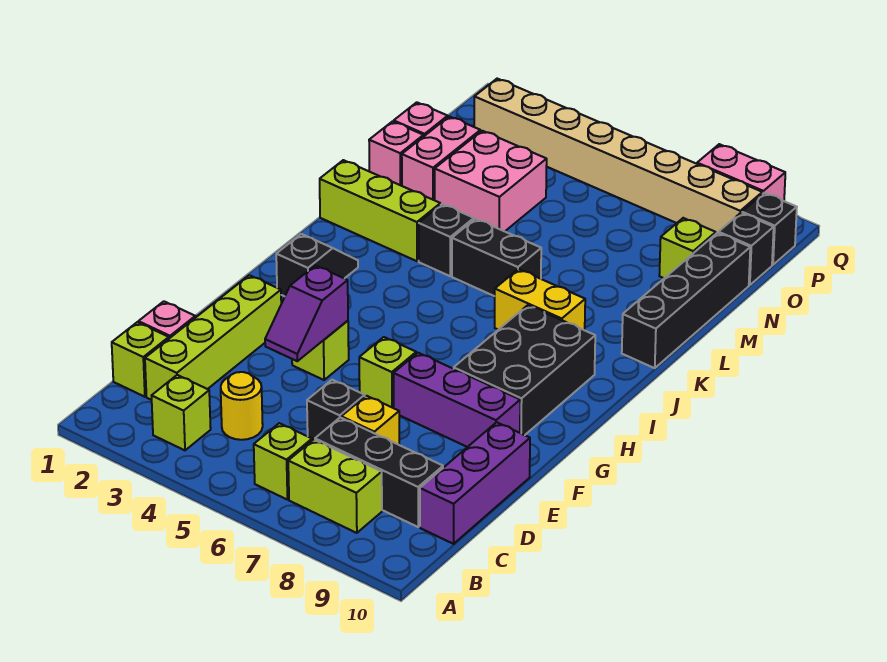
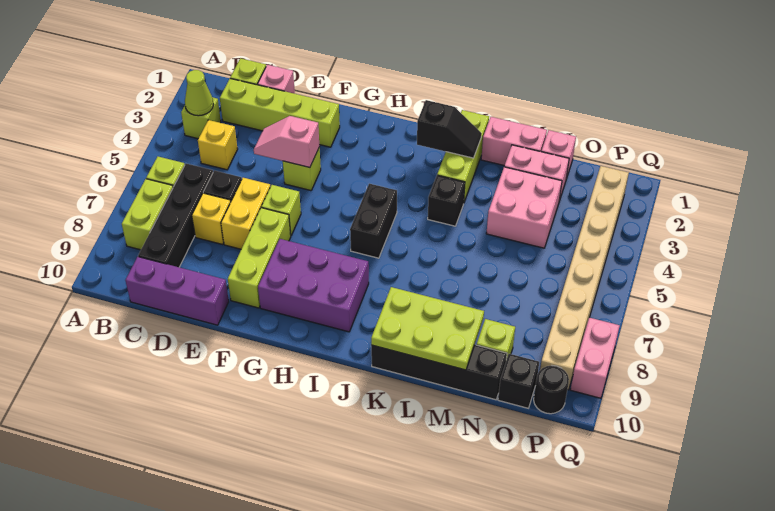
none -> lime 1x1 cone [185,70,213,116]
yellow 1x1 round brick [221,372,263,440] -> yellow 1x1 brick [198,120,238,170]
black 1x3 brick [315,418,443,527] -> black 1x4 brick [138,164,213,267]
purple 1x2 slope [265,266,348,361] -> pink 1x2 slope [254,116,320,168]
purple 1x3 brick [394,353,520,447] -> lime 1x3 brick [228,208,291,308]
black 2x3 brick [454,305,595,435] -> purple 2x3 brick [258,239,369,332]
black 1x2 slope [276,234,358,296] -> black 1x2 slope moved to [417,100,482,158]
yellow 1x2 brick [495,269,585,330] -> yellow 1x2 brick moved to [221,178,271,249]
black 1x2 brick [452,219,541,296] -> black 1x2 brick moved to [350,184,397,258]
none -> lime 2x3 plate [371,287,484,370]
pink 1x1 brick [369,121,424,186] -> pink 1x2 brick [481,117,547,166]
black 1x1 brick [742,193,797,265] -> black 1x1 round brick [534,365,569,414]

